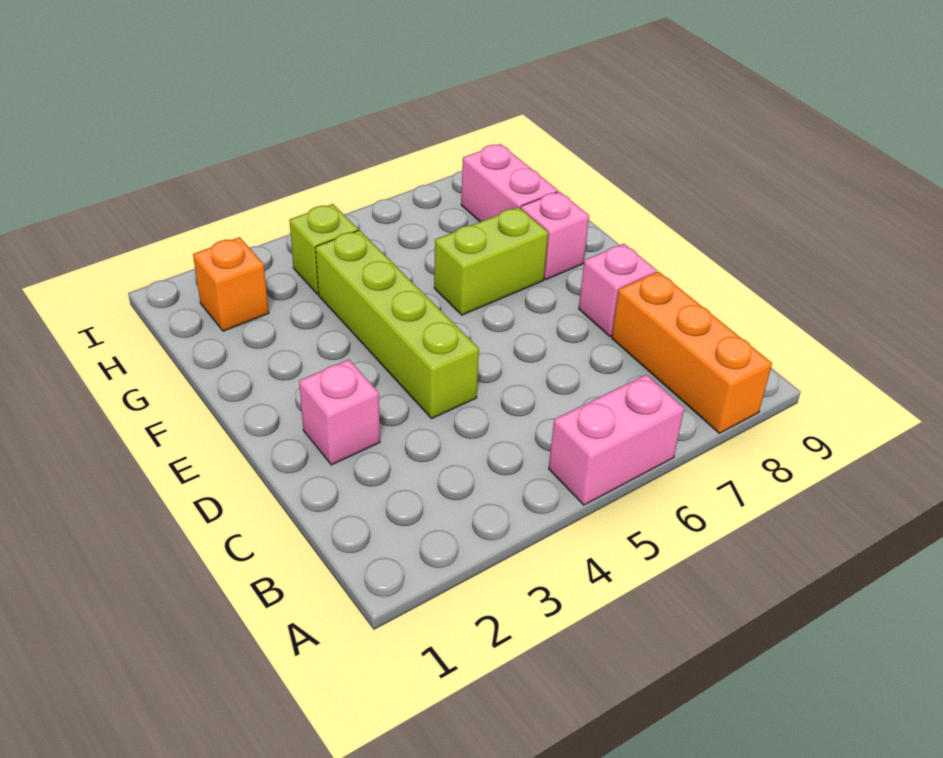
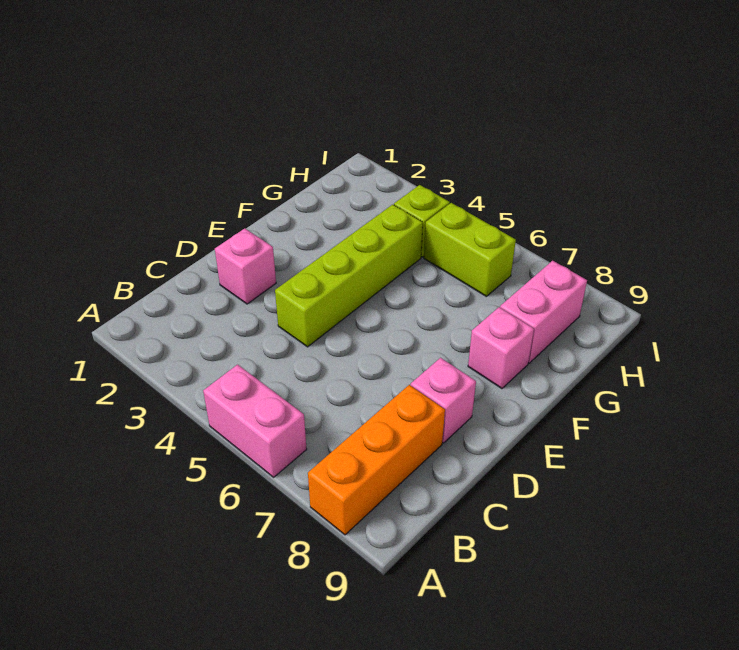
lime 1x2 brick [434,207,548,315] -> lime 1x2 brick moved to [424,203,516,297]
orange 1x1 brick [193,237,269,331] -> none

